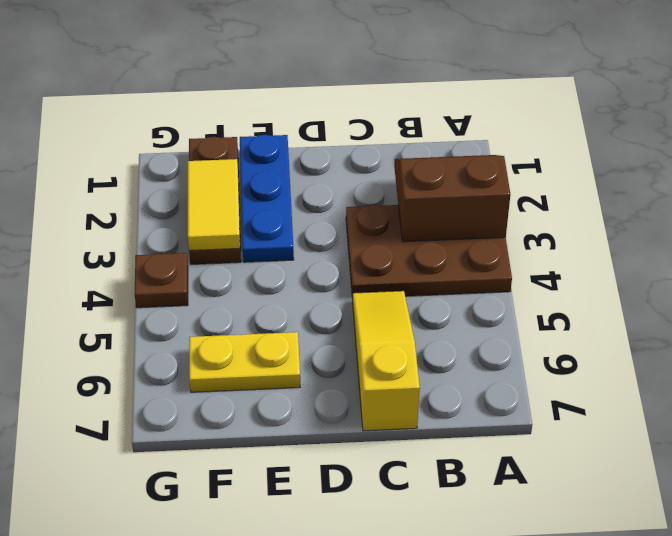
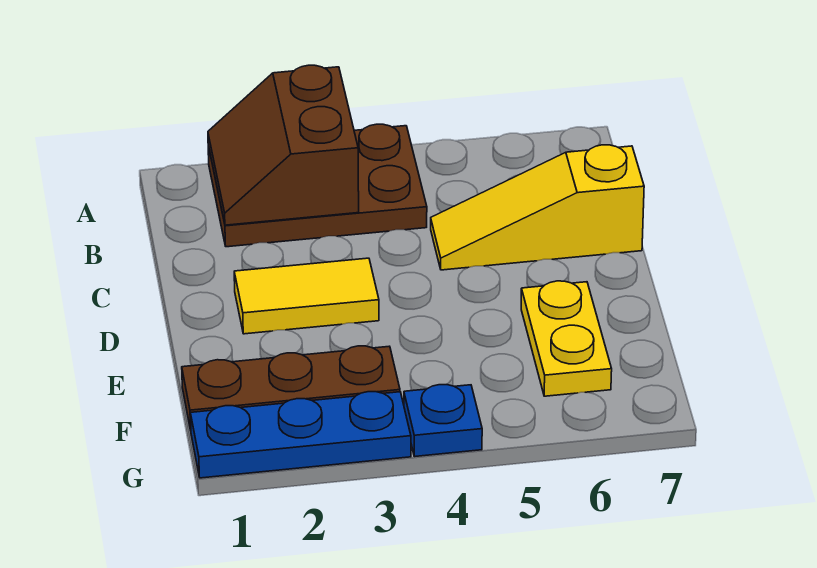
brown 2x3 plate [346,205,512,298] -> brown 2x3 plate turned to [208,124,427,247]
blue 1x3 plate [240,135,294,262] -> blue 1x3 plate moved to [190,392,411,478]
yellow 1x2 tile [188,159,240,251] -> yellow 1x2 tile moved to [234,258,379,334]
brown 1x1 plate [135,253,188,308] -> blue 1x1 plate [404,385,482,457]

